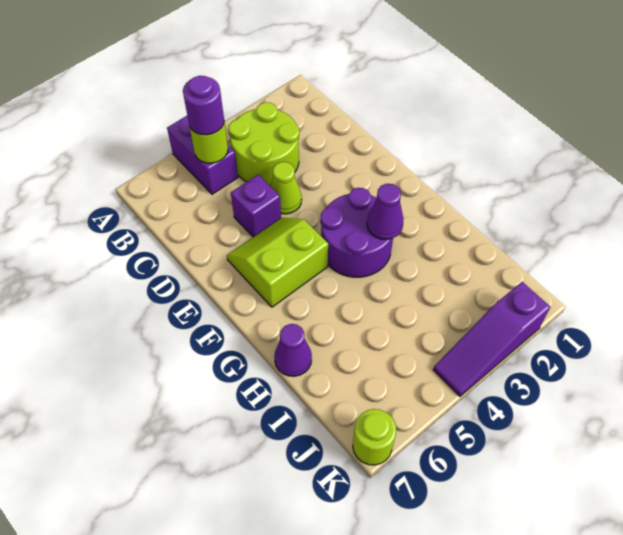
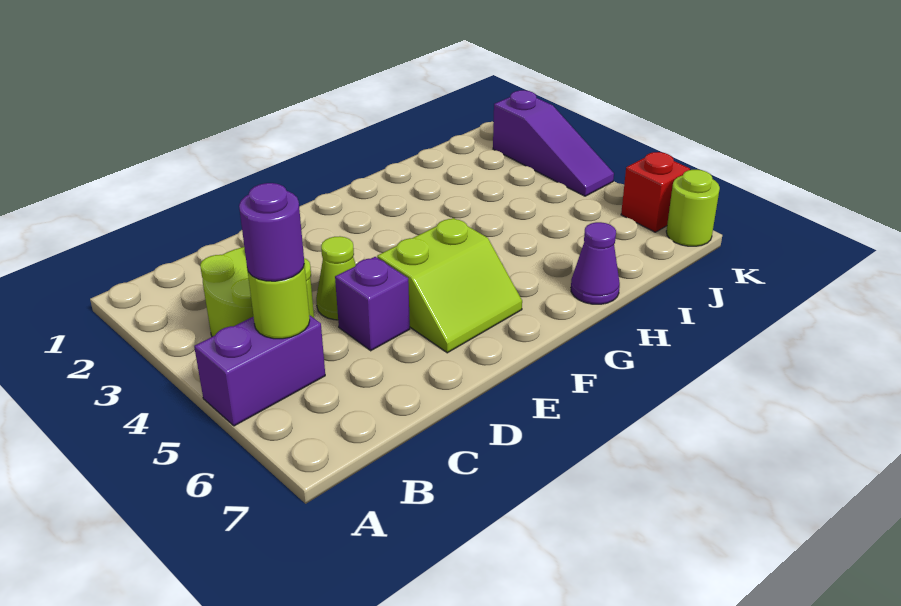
lime 2x2 slope [227,217,328,307] -> lime 2x2 slope turned to [377,218,522,353]
purple 2x2 round brick [320,188,393,277] -> none
purple 1x1 cone [367,184,403,240] -> none
none -> red 1x1 brick [621,152,690,232]

